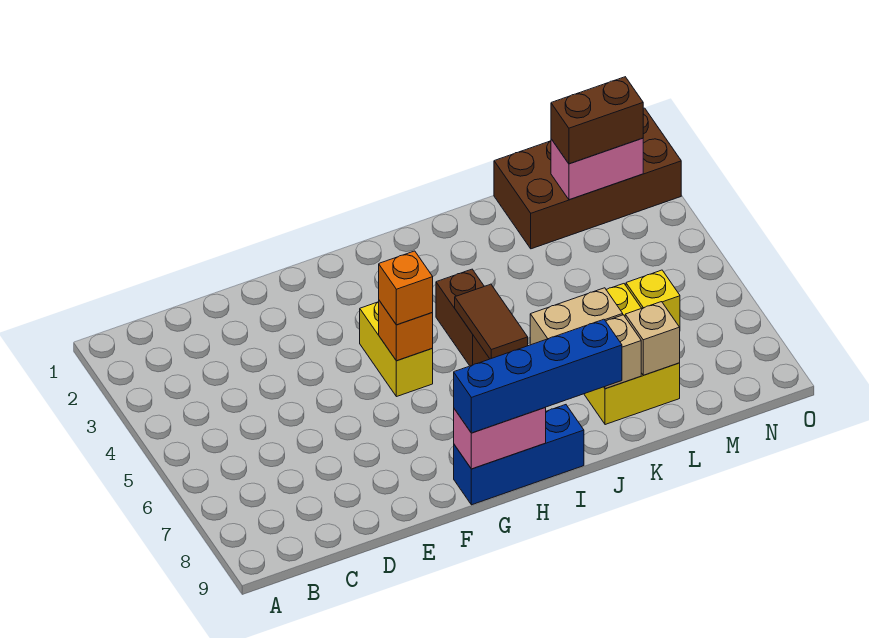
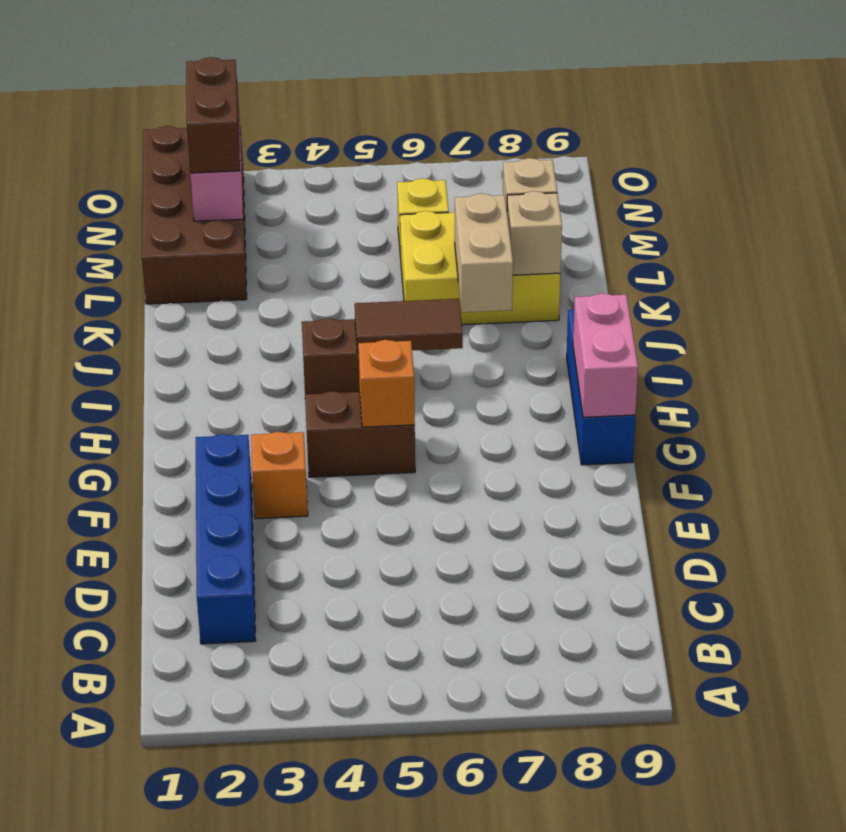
yellow 1x2 brick [360,302,433,397] -> brown 1x2 brick [305,391,415,477]
orange 1x1 brick [379,251,433,325] -> orange 1x1 brick moved to [251,432,308,519]
blue 1x4 brick [454,319,622,433] -> blue 1x4 brick moved to [196,434,256,644]

